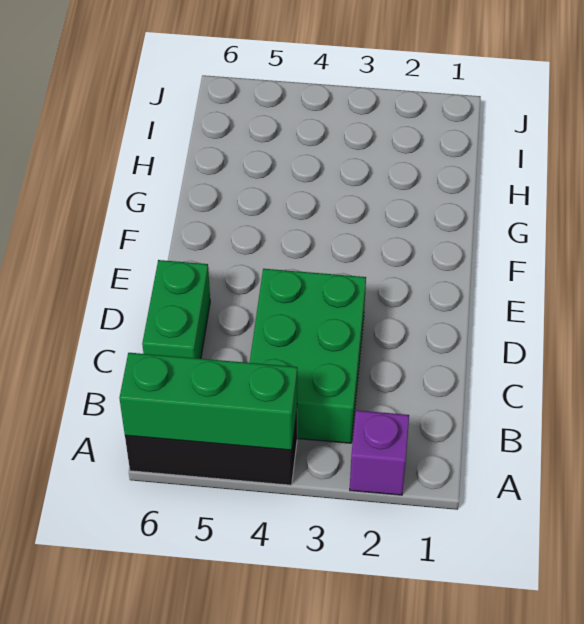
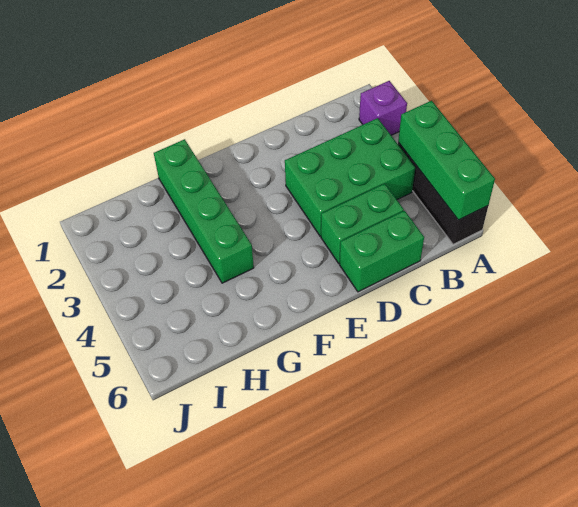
none -> green 1x2 brick [321,184,404,263]
none -> green 1x4 brick [154,139,254,283]

